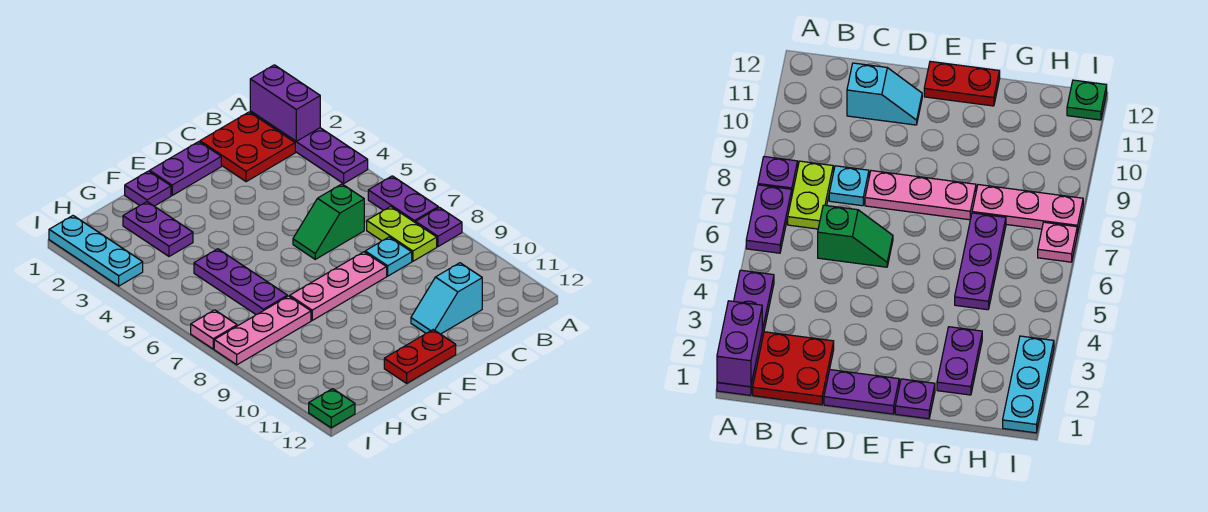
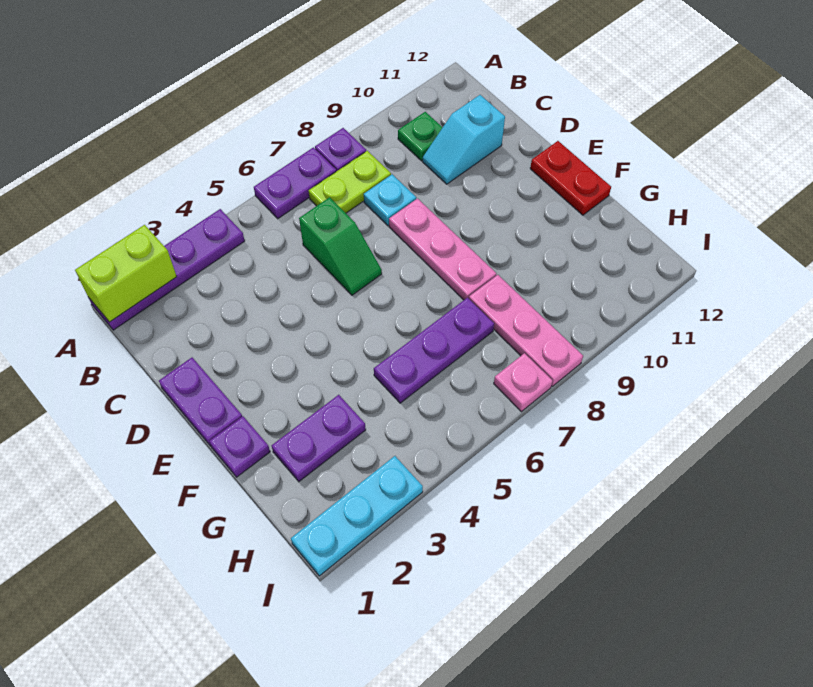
purple 1x2 brick [250,65,320,141] -> lime 1x2 brick [75,225,177,322]
red 2x2 plate [200,112,295,182] -> none
cyan 1x2 slope [411,263,482,334] -> cyan 1x2 slope turned to [423,95,505,184]
green 1x1 plate [309,389,355,428] -> green 1x1 plate moved to [398,112,443,161]

